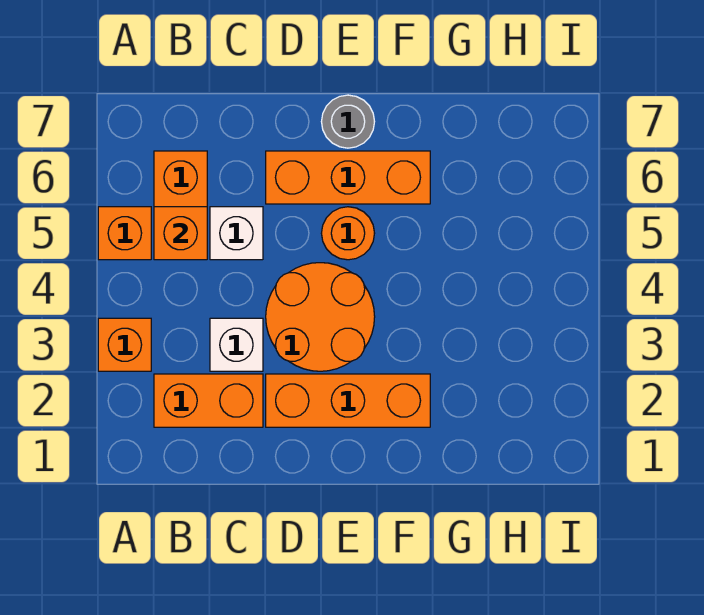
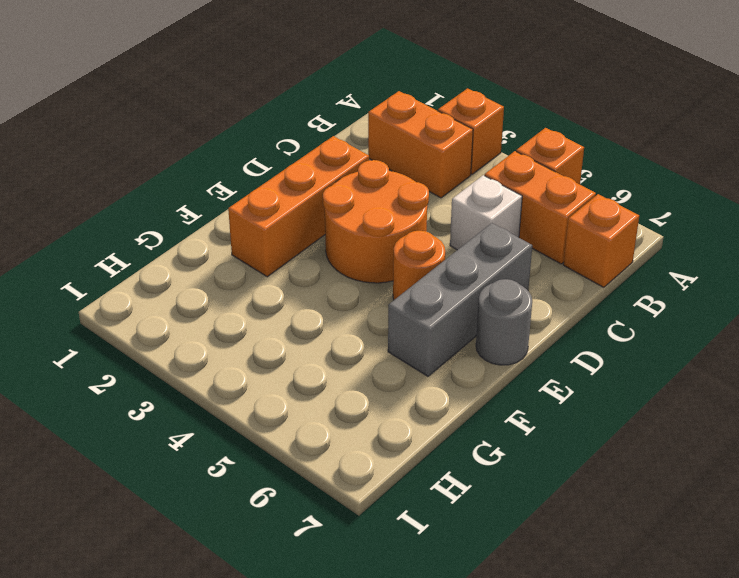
orange 1x2 brick [154,374,263,427] -> orange 1x2 brick turned to [368,91,473,198]
orange 1x1 brick [154,207,207,260] -> orange 1x1 brick moved to [563,194,639,287]
white 1x1 brick [210,318,263,371] -> none
orange 1x3 brick [266,151,430,204] -> grey 1x3 brick [388,223,532,376]

